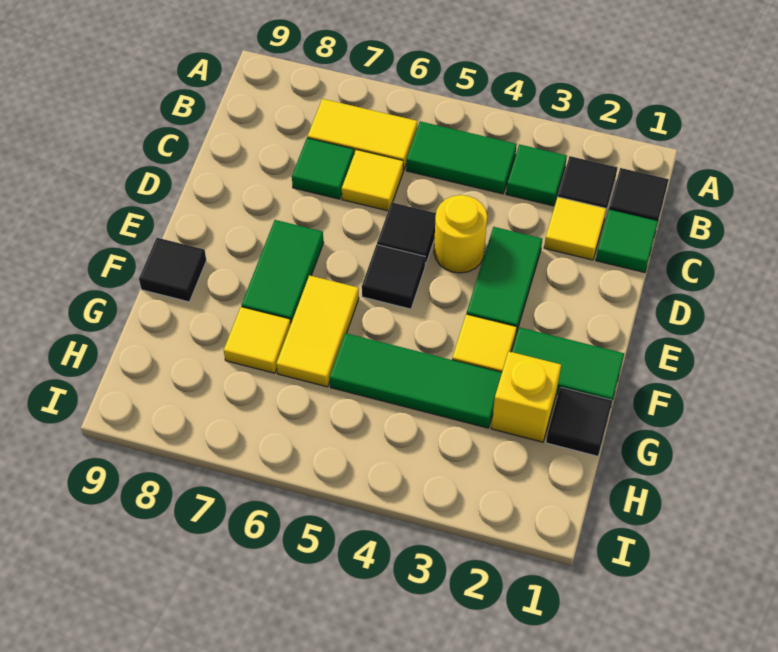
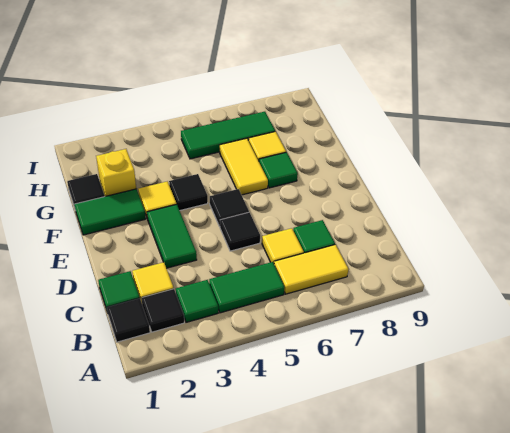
yellow 1x1 round brick [434,195,487,273] -> none
green 1x2 tile [242,220,324,323] -> green 1x1 tile [259,152,298,188]
black 1x1 tile [139,238,206,302] -> black 1x1 tile moved to [169,174,208,211]
green 1x3 tile [330,333,502,428] -> green 1x3 tile moved to [181,112,275,159]

